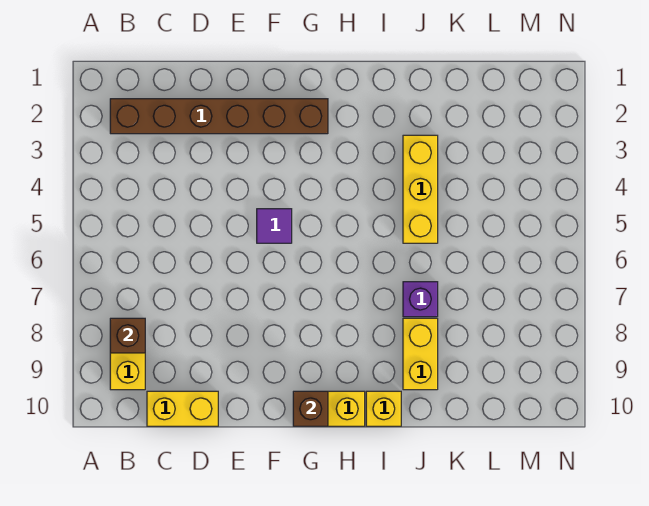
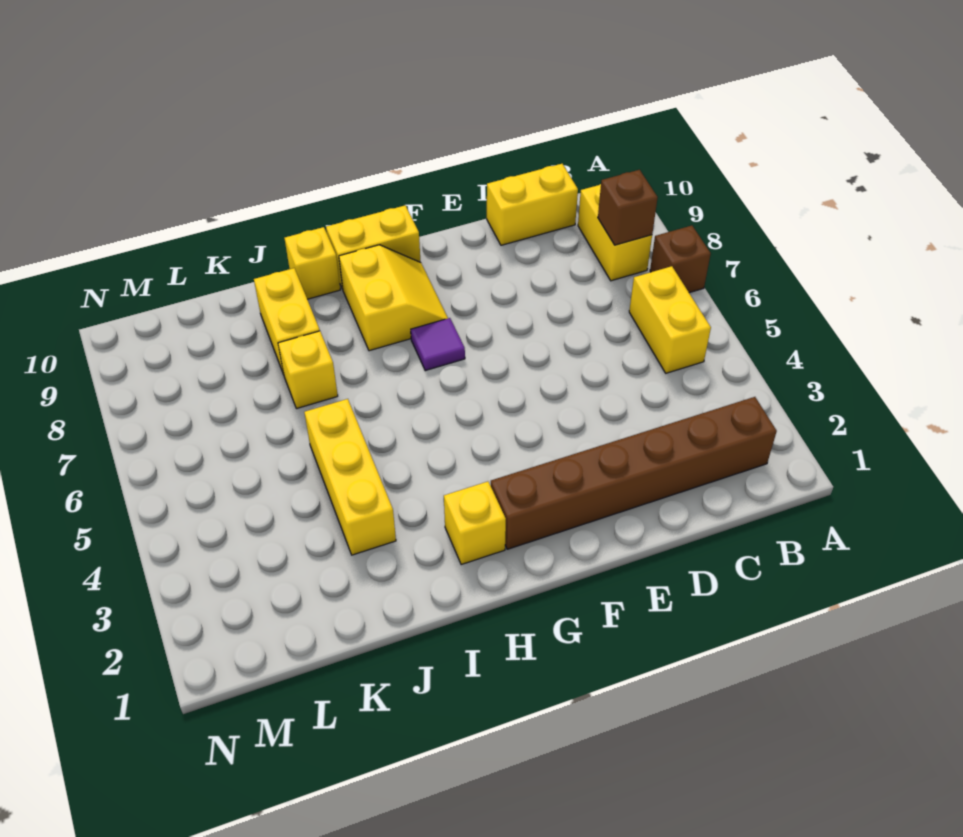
none -> yellow 1x2 brick [629,266,711,373]
purple 1x1 tile [257,209,292,243] -> purple 1x1 tile moved to [411,318,465,371]
none -> yellow 2x2 slope [339,245,448,351]
brown 1x1 brick [293,391,328,426] -> brown 1x1 brick moved to [650,226,711,293]
none -> yellow 1x1 brick [443,481,506,565]
purple 1x1 brick [403,282,438,317] -> yellow 1x1 brick [278,331,338,409]

